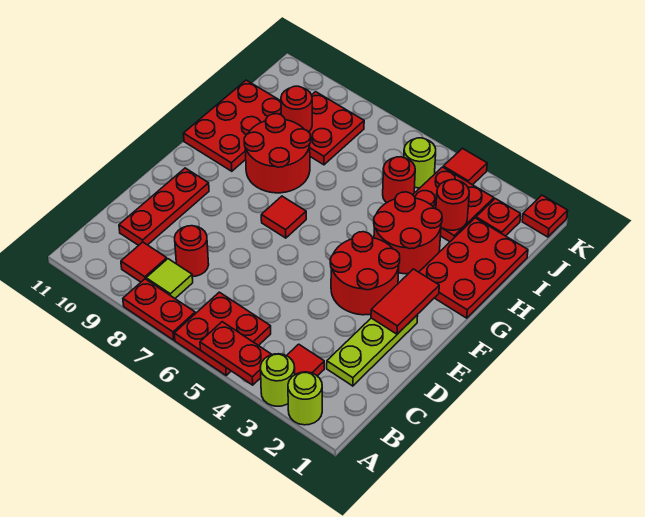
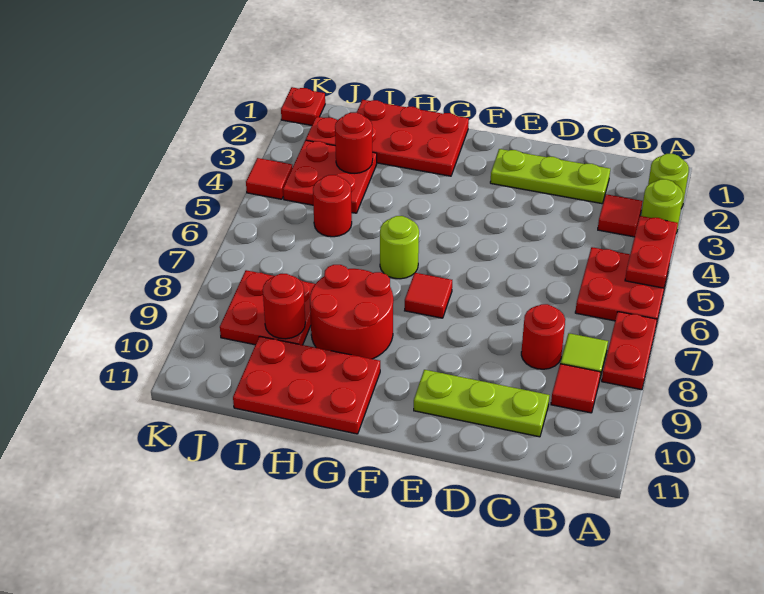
red 1x3 plate [119,168,209,245] -> lime 1x3 plate [414,370,549,437]
red 1x2 tile [371,269,439,334] -> none
red 2x2 round brick [330,232,400,315] -> none
red 2x2 round brick [374,192,442,274] -> none
lime 1x1 round brick [404,138,436,188] -> lime 1x1 round brick moved to [380,216,419,279]

